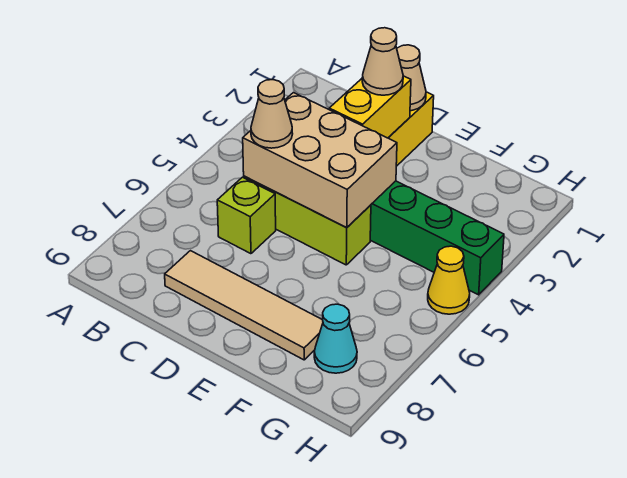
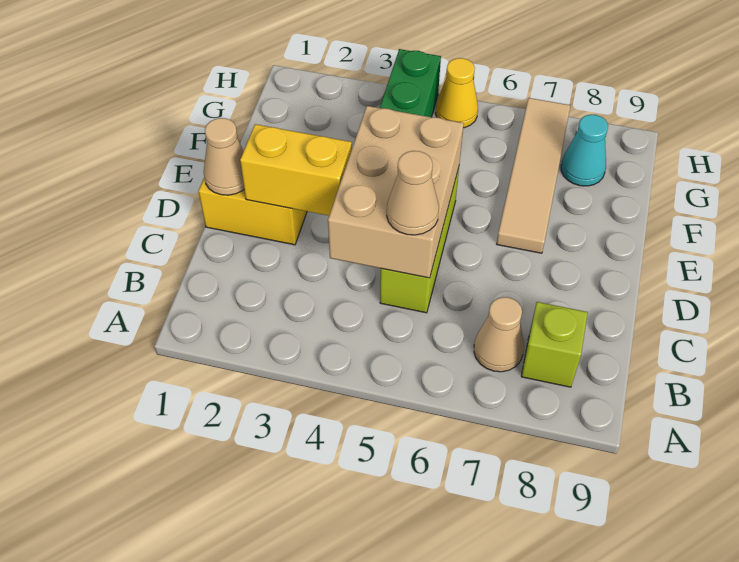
lime 1x1 brick [217,177,276,254] -> lime 1x1 brick moved to [521,302,588,387]
tan 1x4 tile [165,251,323,360] -> tan 1x4 tile moved to [497,98,570,253]
tan 1x1 cone [362,28,403,95] -> tan 1x1 cone moved to [474,297,524,372]

